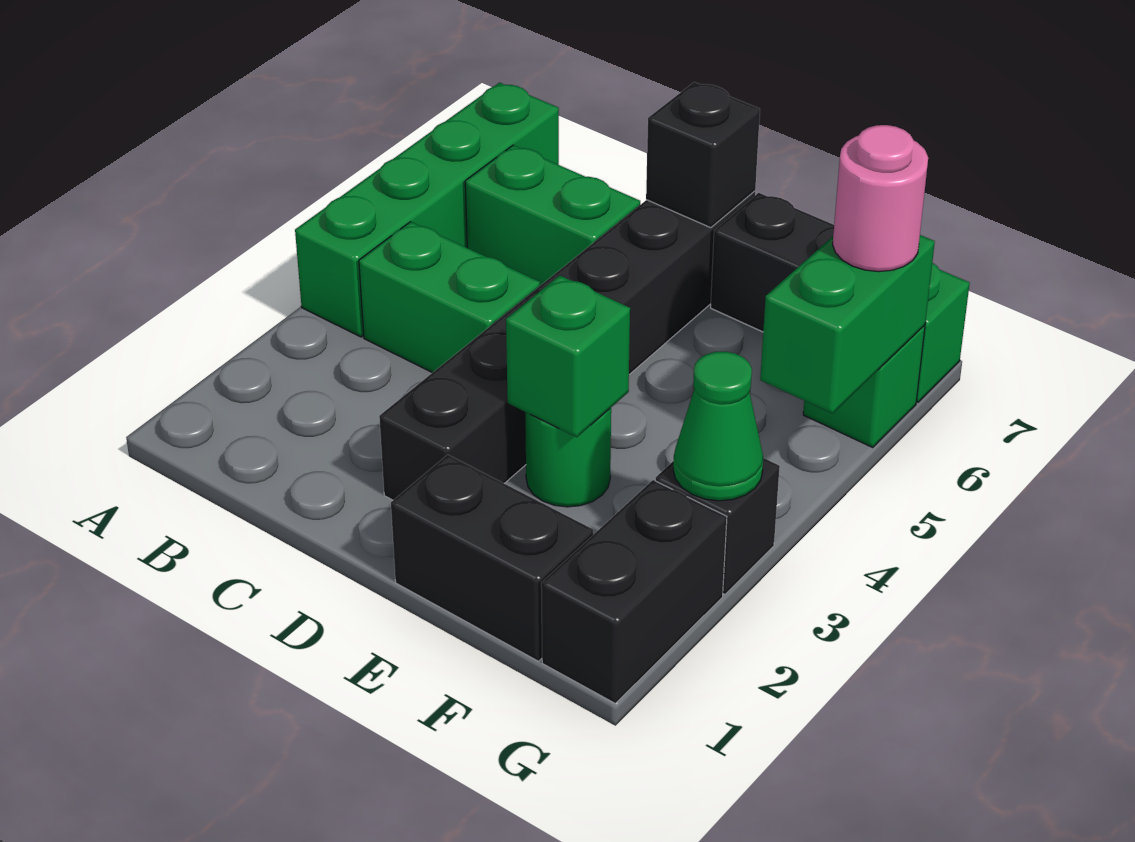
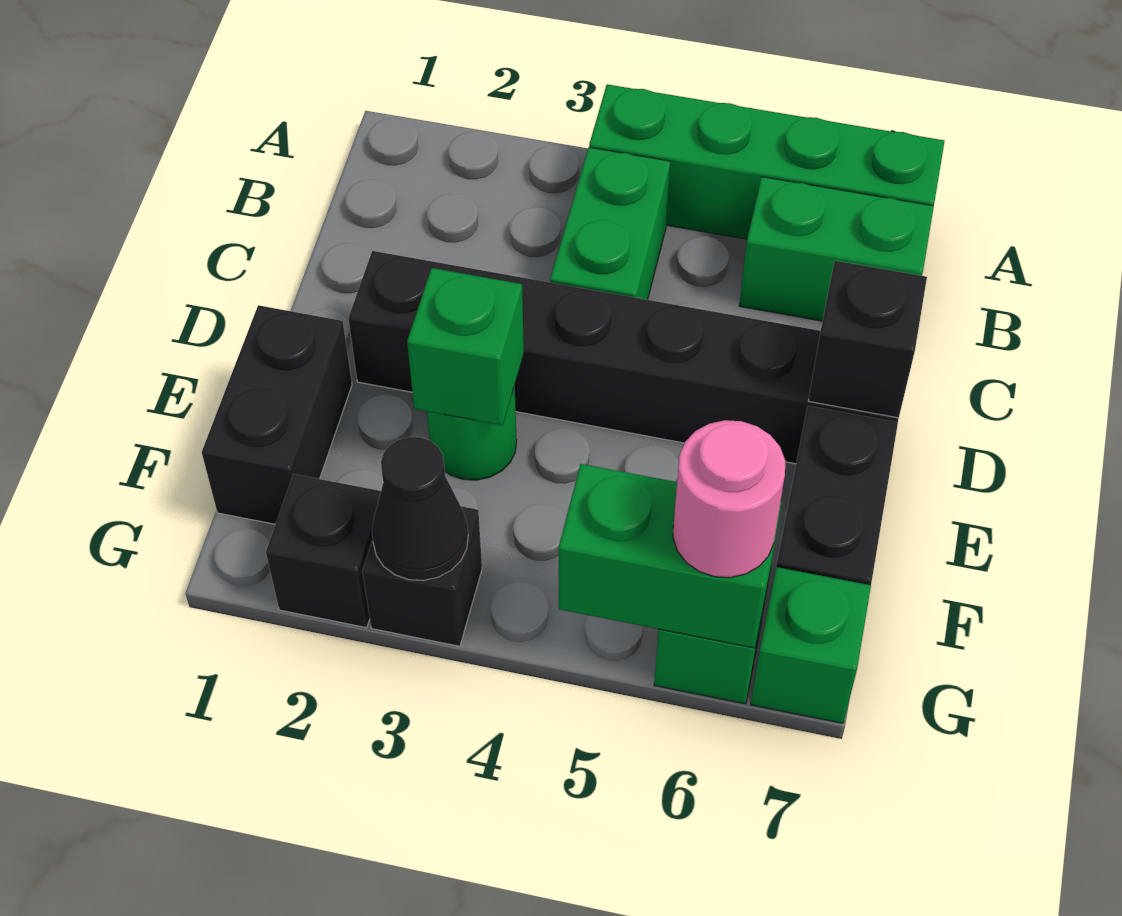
green 1x2 brick [465,145,640,286] -> green 1x2 brick turned to [739,177,934,321]
black 1x2 brick [541,480,727,703] -> black 1x1 brick [266,474,381,628]
green 1x1 cone [673,352,763,501] -> black 1x1 cone [372,437,468,580]

